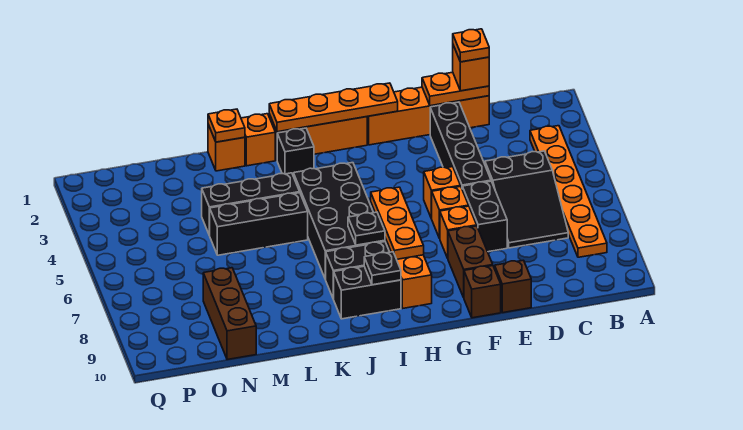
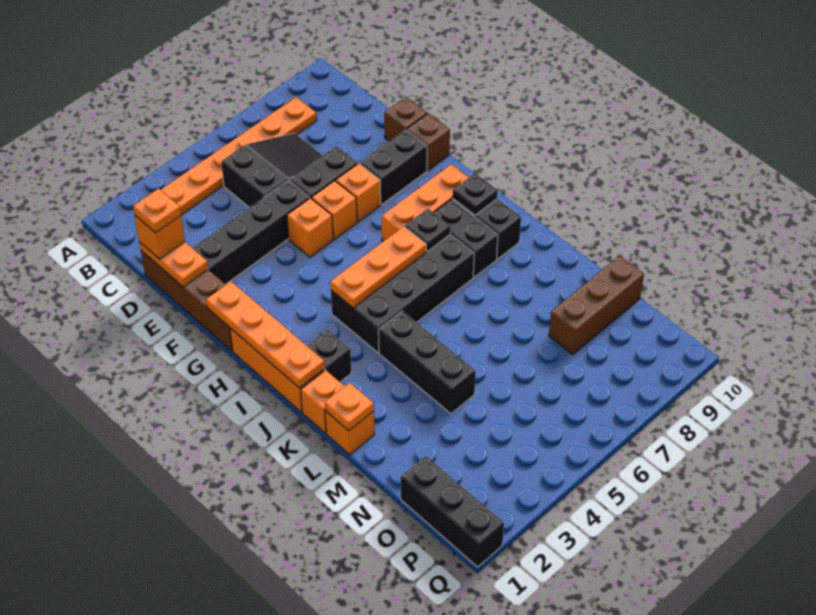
orange 1x4 brick [367,87,489,145] -> brown 1x4 brick [141,251,233,351]
brown 1x2 brick [448,226,493,297] -> black 1x2 brick [360,130,427,204]
orange 1x3 plate [371,187,424,259] -> orange 1x3 plate moved to [330,227,426,308]
black 1x3 brick [209,193,308,255] -> black 1x3 brick moved to [401,456,504,567]

